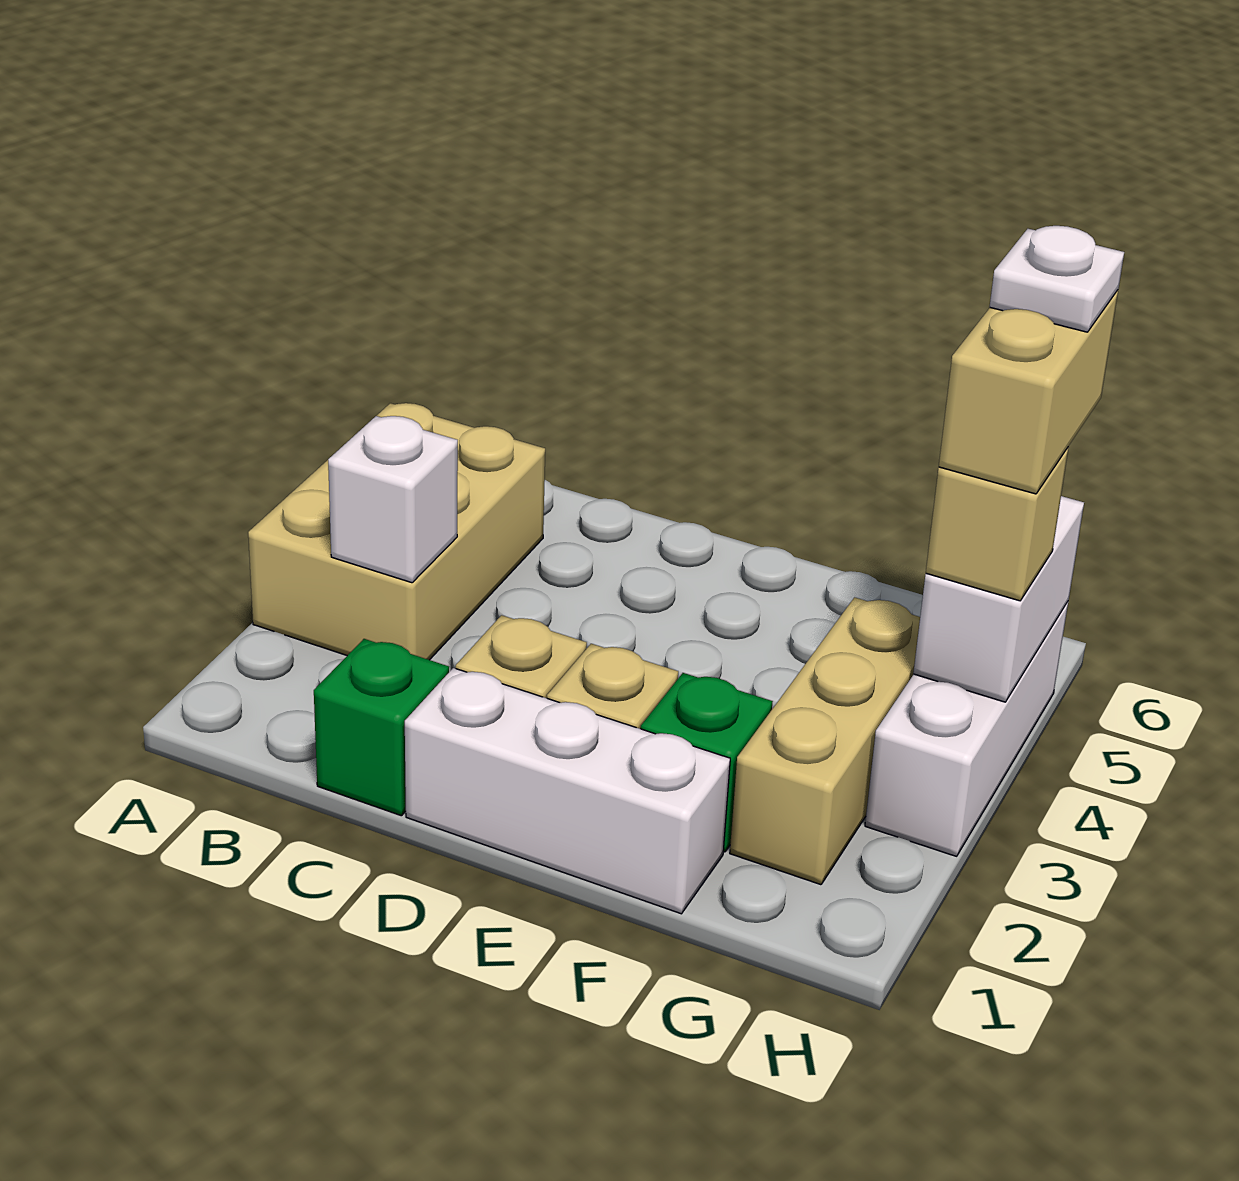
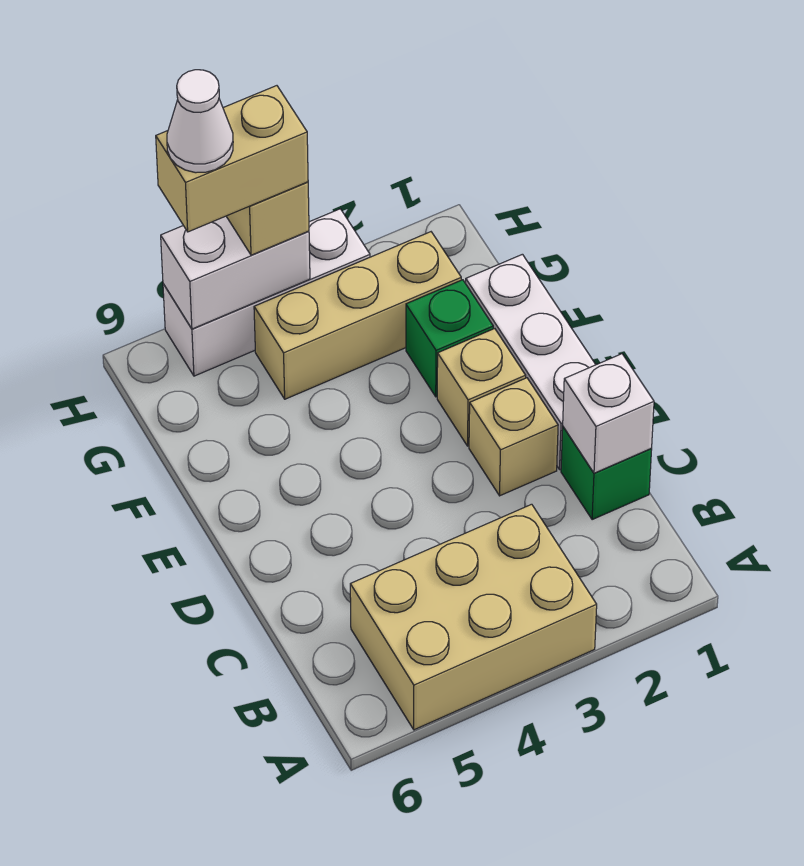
white 1x1 brick [328,416,458,583] -> white 1x1 brick moved to [563,354,654,473]
white 1x1 plate [990,226,1124,332] -> white 1x1 cone [167,70,233,173]

